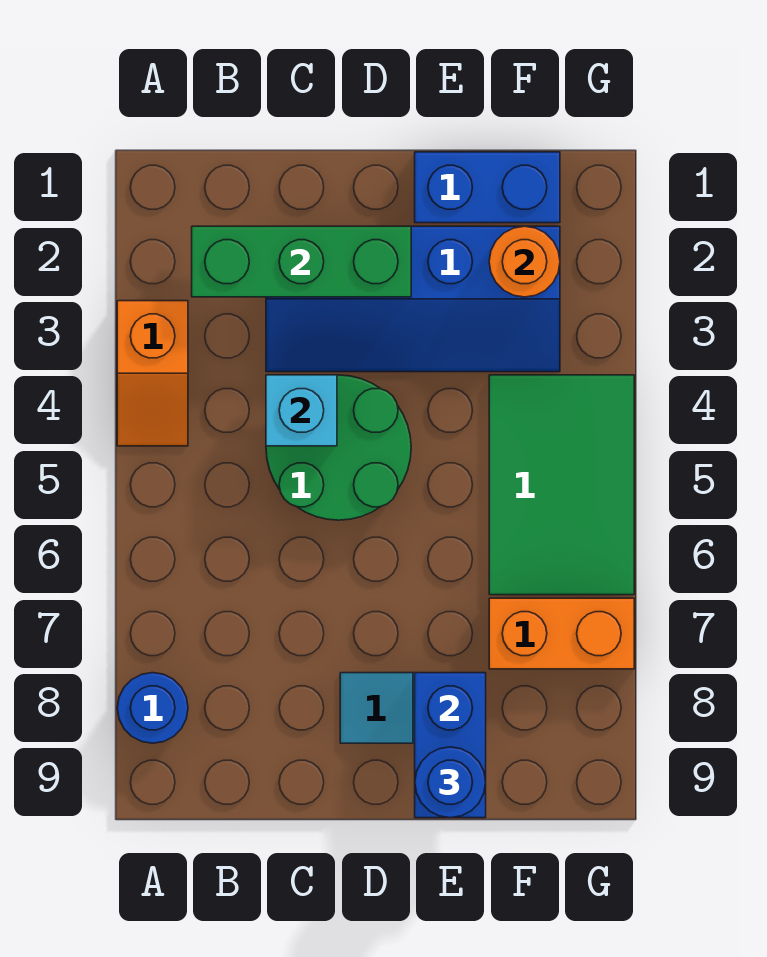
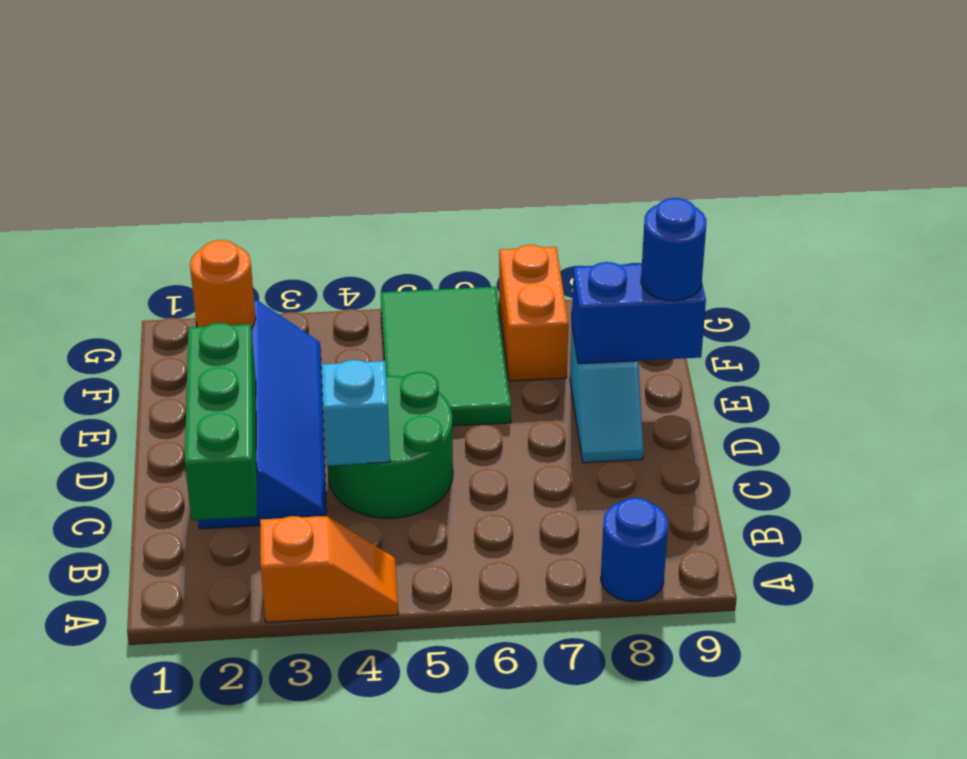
blue 1x2 brick [415,152,560,223] -> none
green 2x3 tile [489,375,634,595] -> green 2x3 tile turned to [381,287,511,426]

